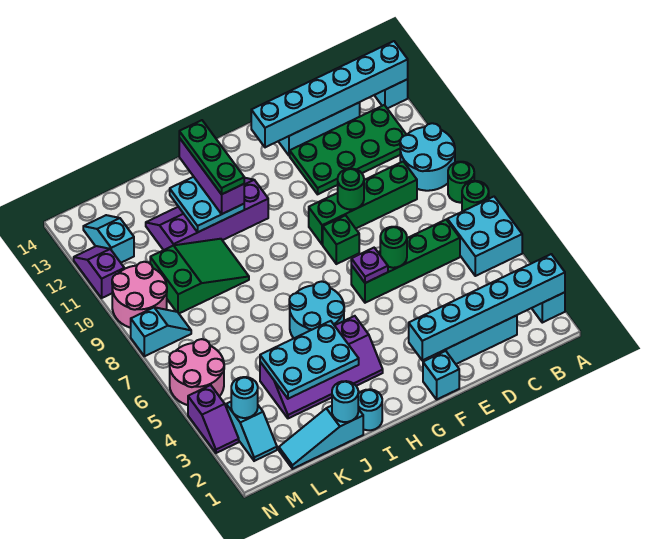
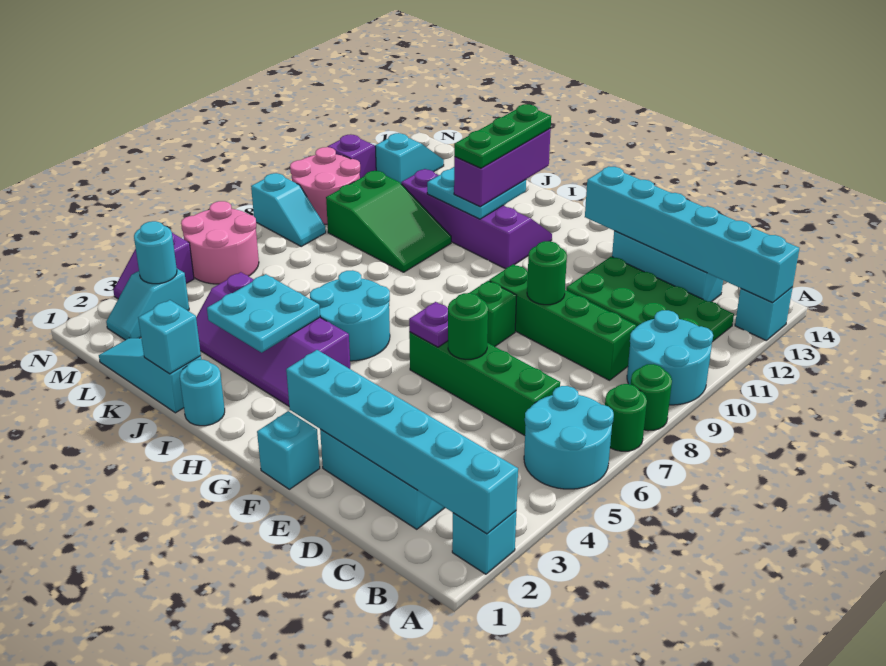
cyan 2x2 brick [447,197,522,276] -> cyan 2x2 round brick [524,386,614,489]
cyan 2x3 plate [260,321,359,399] -> cyan 2x2 plate [207,274,320,353]
cyan 1x1 round brick [332,381,358,422] -> cyan 1x1 brick [138,300,201,374]

